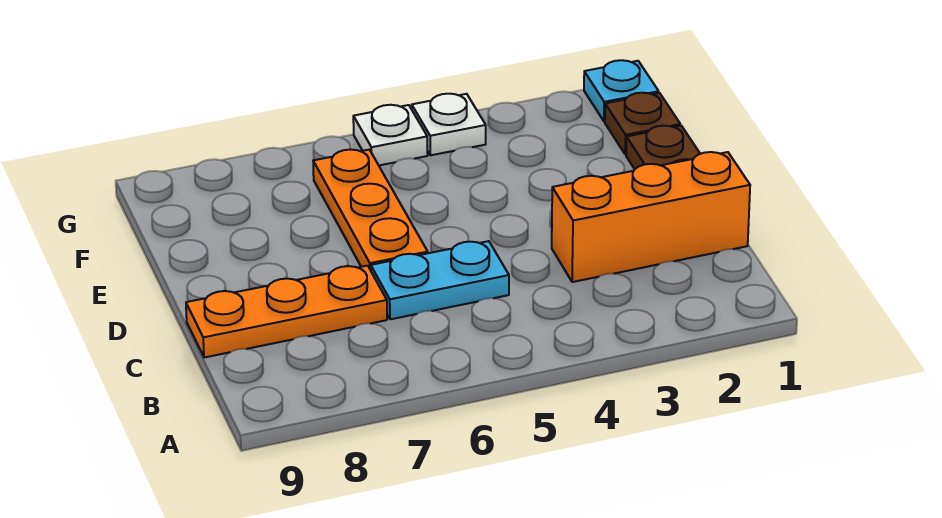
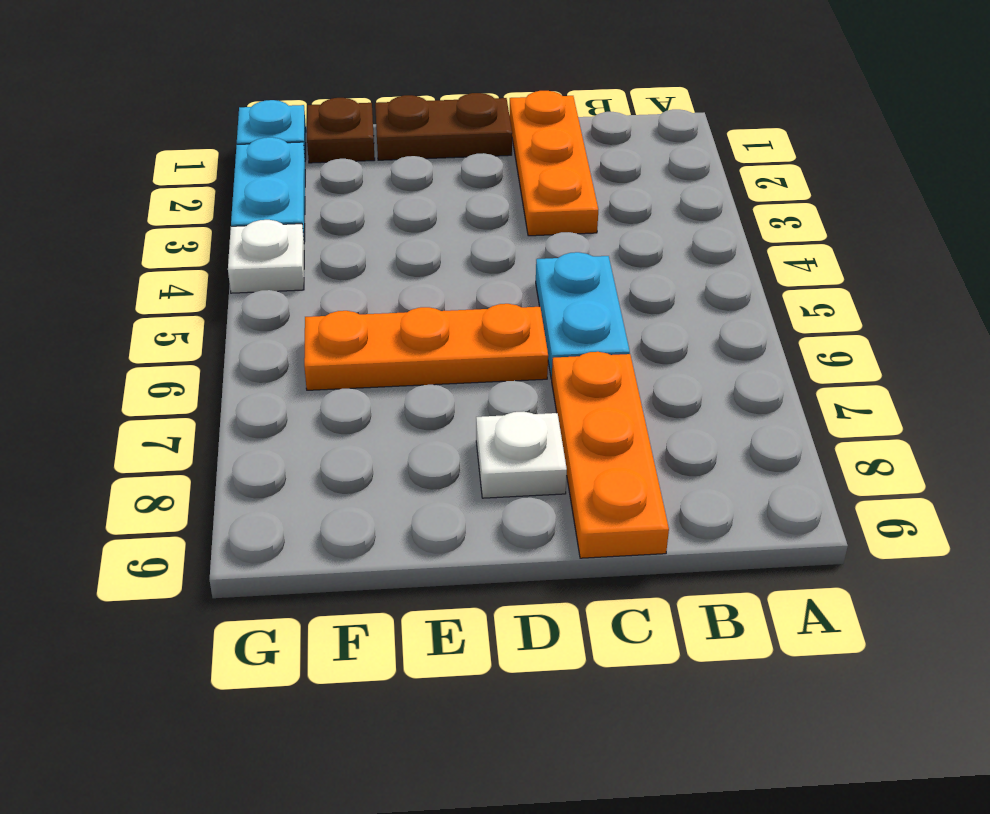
orange 1x3 brick [552,152,750,282] -> orange 1x3 plate [509,91,598,236]
none -> cyan 1x2 plate [231,137,305,242]
white 1x1 plate [353,105,428,165] -> white 1x1 plate moved to [476,412,567,498]

